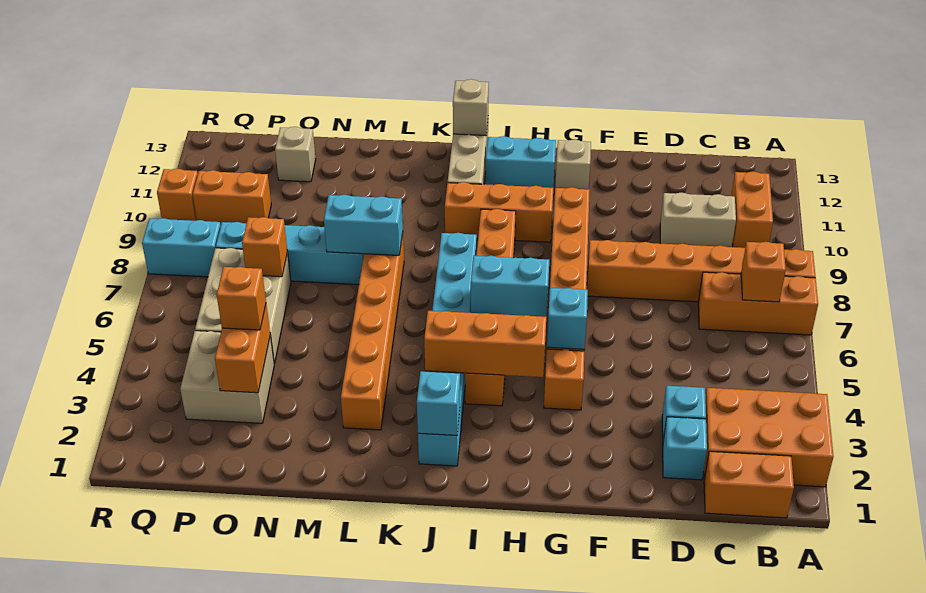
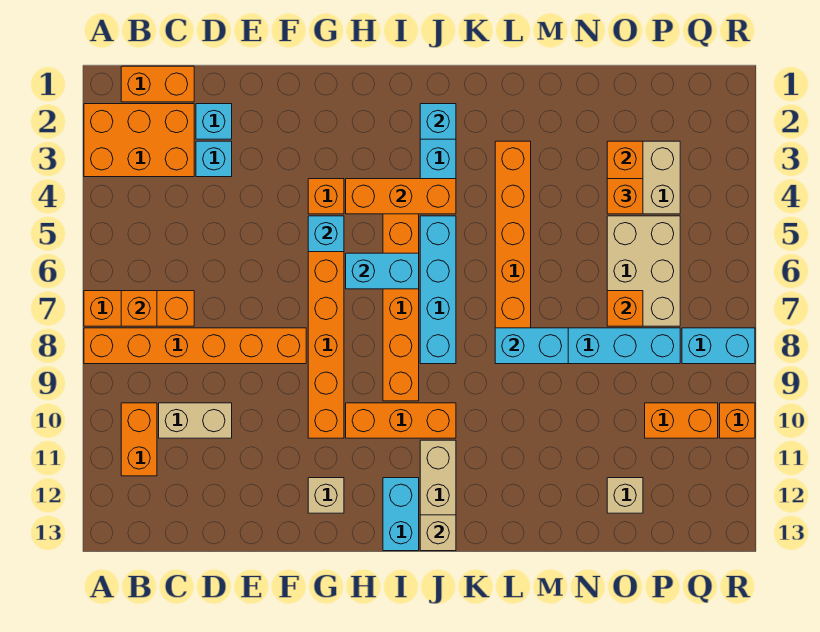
cyan 1x2 brick [485,136,556,189] -> cyan 1x2 brick turned to [383,478,419,551]

